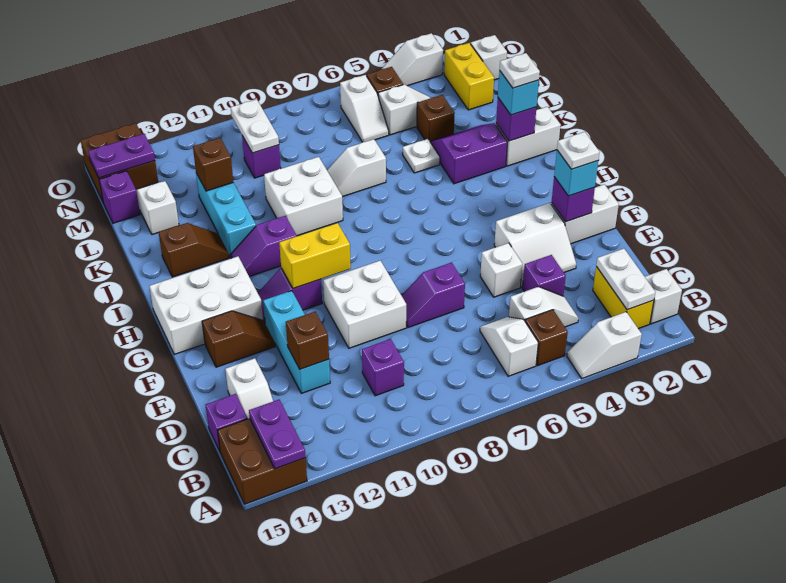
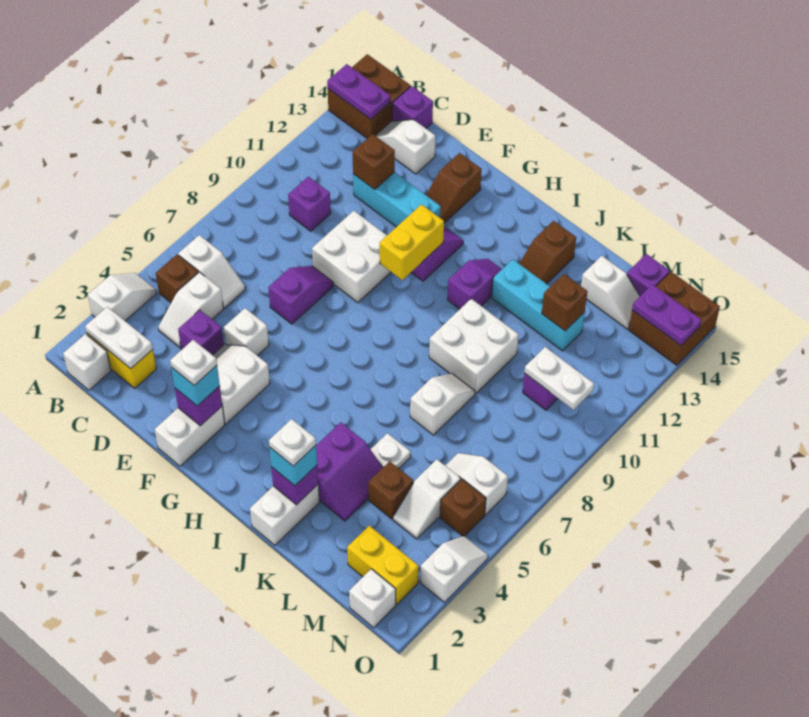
white 2x3 brick [149,256,263,354] -> none
purple 1x2 plate [88,134,155,178] -> purple 1x2 plate turned to [632,284,701,345]

